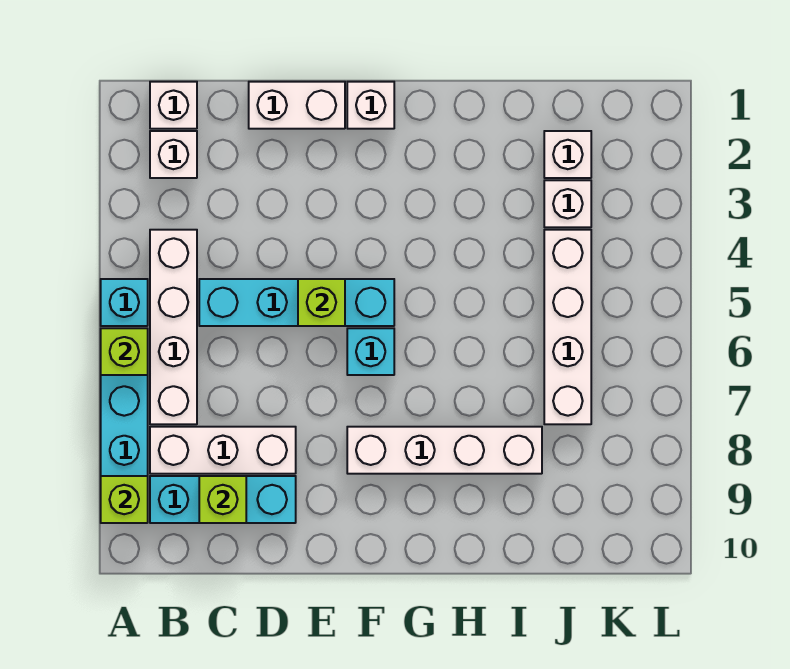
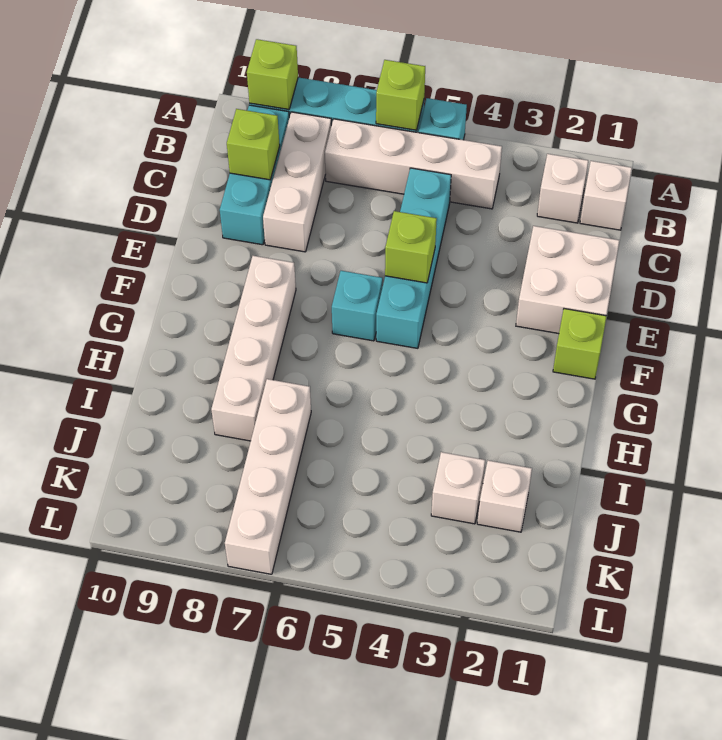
white 1x2 brick [249,82,345,129] -> white 2x2 brick [516,226,620,334]
white 1x1 brick [347,82,394,129] -> lime 1x1 brick [553,309,607,379]
white 1x4 brick [544,230,591,424] -> white 1x4 brick turned to [225,379,311,574]

